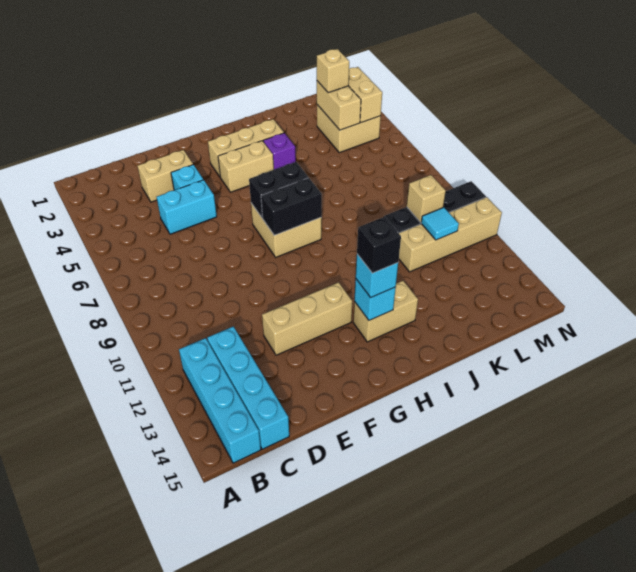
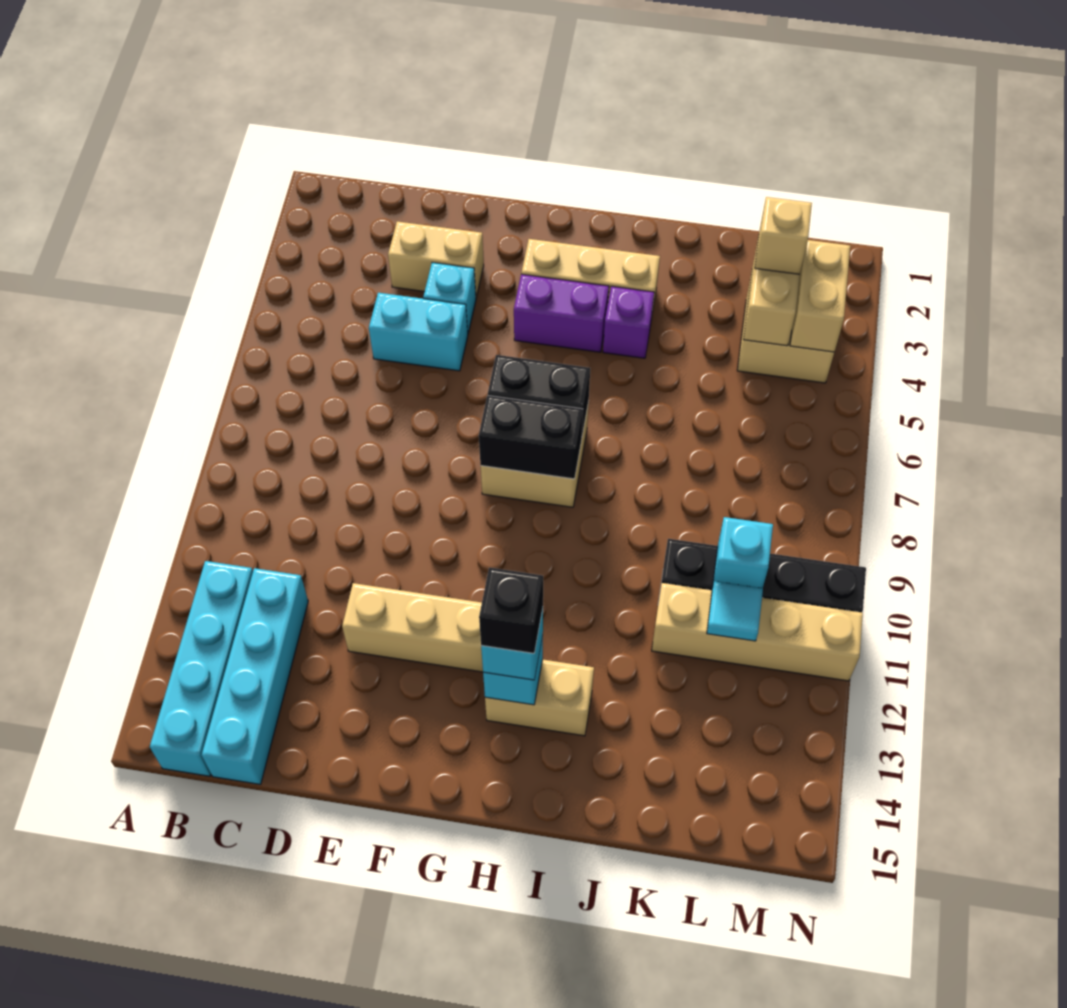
tan 1x2 brick [218,141,274,192] -> purple 1x2 brick [514,274,609,352]
tan 1x1 brick [407,175,446,223] -> cyan 1x1 brick [713,517,773,588]

